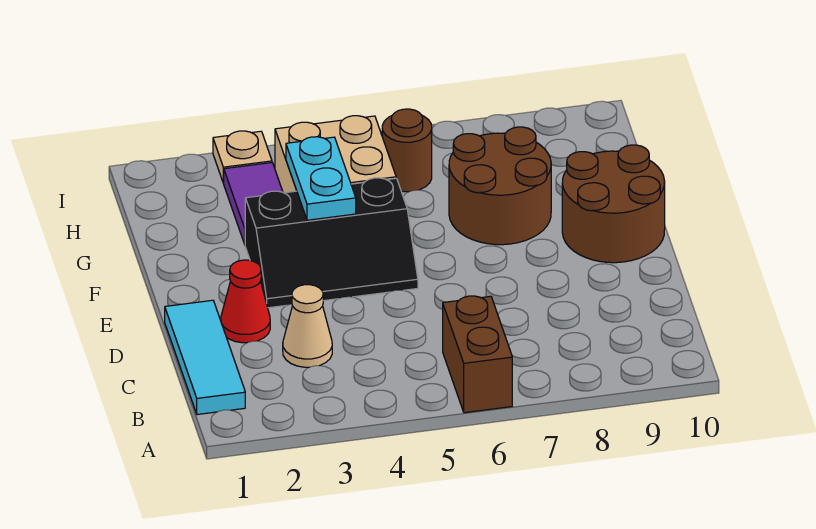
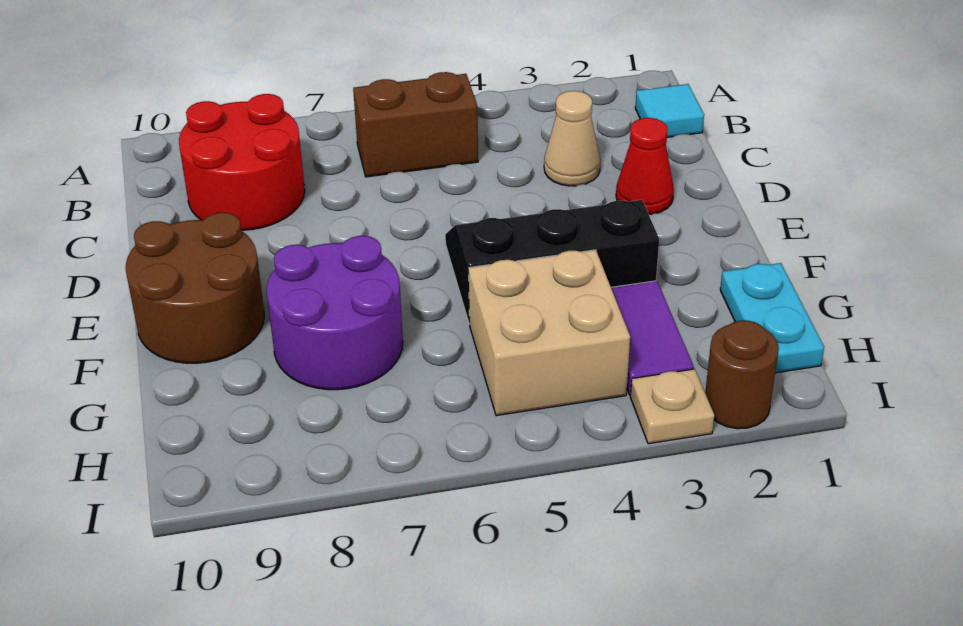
brown 1x2 brick [443,296,512,413] -> brown 1x2 brick turned to [353,72,478,177]
cyan 1x3 tile [165,300,245,415] -> cyan 1x1 tile [635,84,704,137]
none -> red 2x2 round brick [179,94,305,230]
cyan 1x2 plate [286,137,356,220] -> cyan 1x2 plate moved to [720,263,824,373]
brown 2x2 round brick [449,127,551,245] -> purple 2x2 round brick [267,236,403,390]
brown 1x1 round brick [382,109,432,192] -> brown 1x1 round brick moved to [705,320,779,429]

